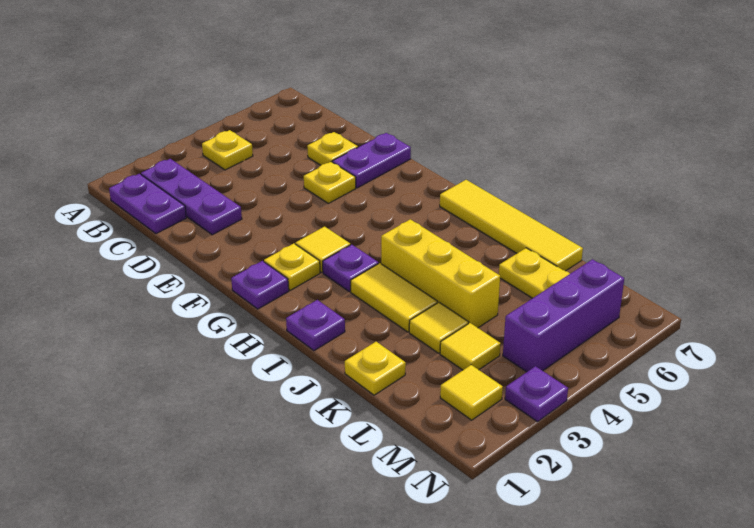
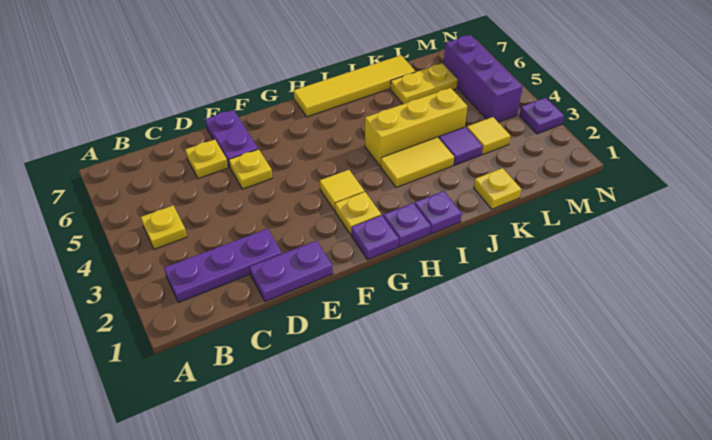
purple 1x2 plate [109,174,186,234] -> purple 1x2 plate moved to [250,241,333,301]
purple 1x1 plate [323,245,379,292] -> purple 1x1 plate moved to [383,203,431,247]
yellow 1x1 tile [409,302,468,353] -> purple 1x1 tile [439,127,483,165]
yellow 1x1 tile [440,365,503,420] -> none

